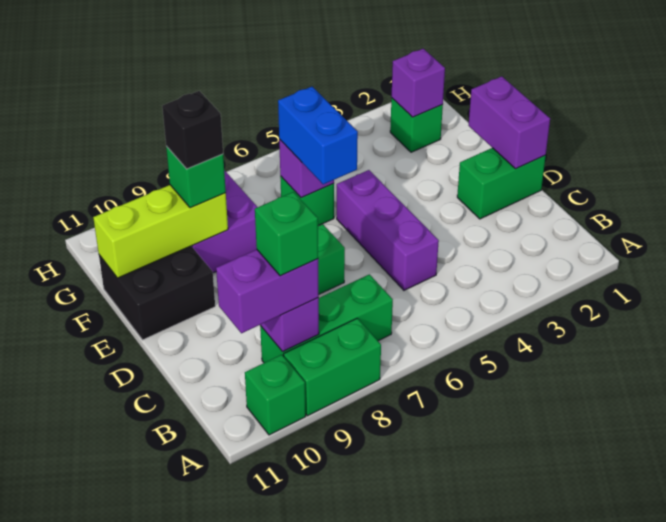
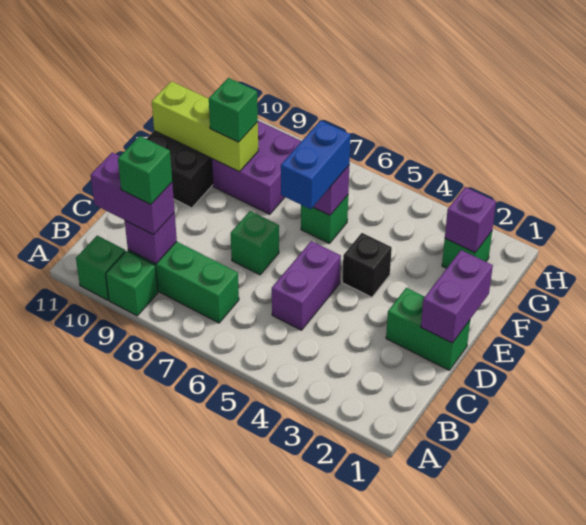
green 1x2 brick [284,318,381,416] -> green 1x1 brick [106,251,158,316]
purple 1x3 brick [337,170,439,290] -> purple 1x2 brick [272,241,341,330]
black 1x1 brick [162,91,223,169] -> black 1x1 brick moved to [342,233,392,297]

